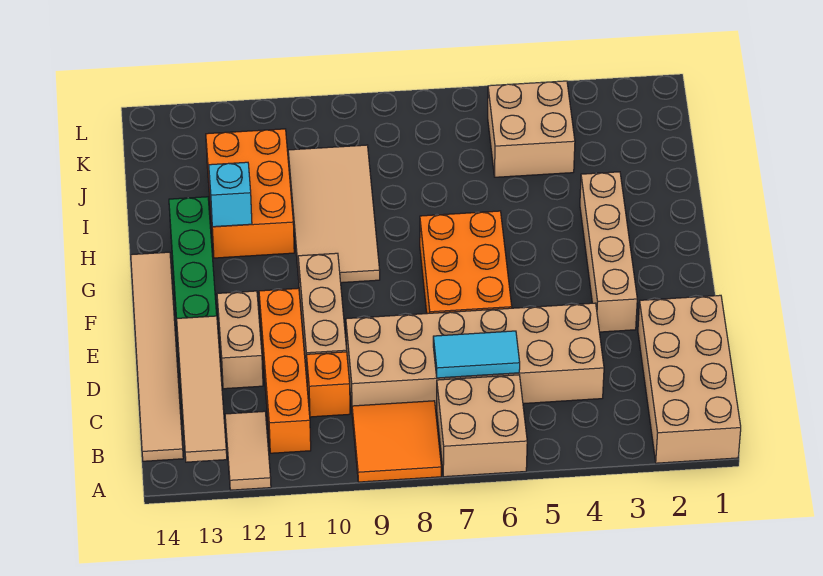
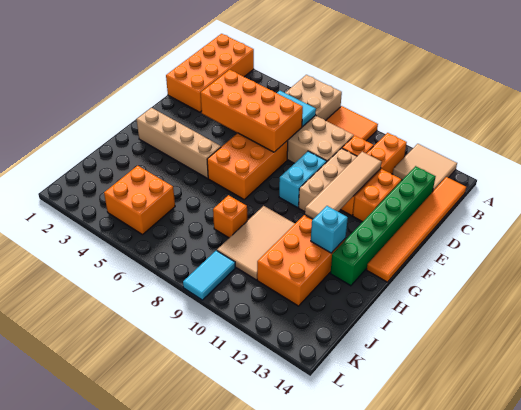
tan 2x4 brick [638,295,741,463] -> orange 2x4 brick [166,34,254,112]
tan 1x2 tile [225,411,271,490] -> tan 2x2 tile [393,144,457,191]
tan 1x4 tile [177,316,227,462] -> tan 1x4 tile moved to [305,152,382,219]
tan 1x6 tile [131,252,183,461] -> orange 1x6 tile [367,177,466,282]
none -> orange 2x4 brick [201,70,303,152]
tan 1x2 brick [217,291,263,389] -> orange 1x2 brick [353,169,401,222]
tan 1x4 brick [580,172,637,332] -> tan 1x4 brick turned to [137,108,221,178]
none -> cyan 1x2 brick [279,151,327,208]
tan 2x4 tile [288,145,380,283] -> tan 2x3 tile [217,206,295,280]
none -> orange 1x1 brick [213,195,247,238]
tan 2x2 brick [488,81,575,177] -> orange 2x2 brick [104,166,175,235]
none -> cyan 1x2 tile [183,251,235,300]

